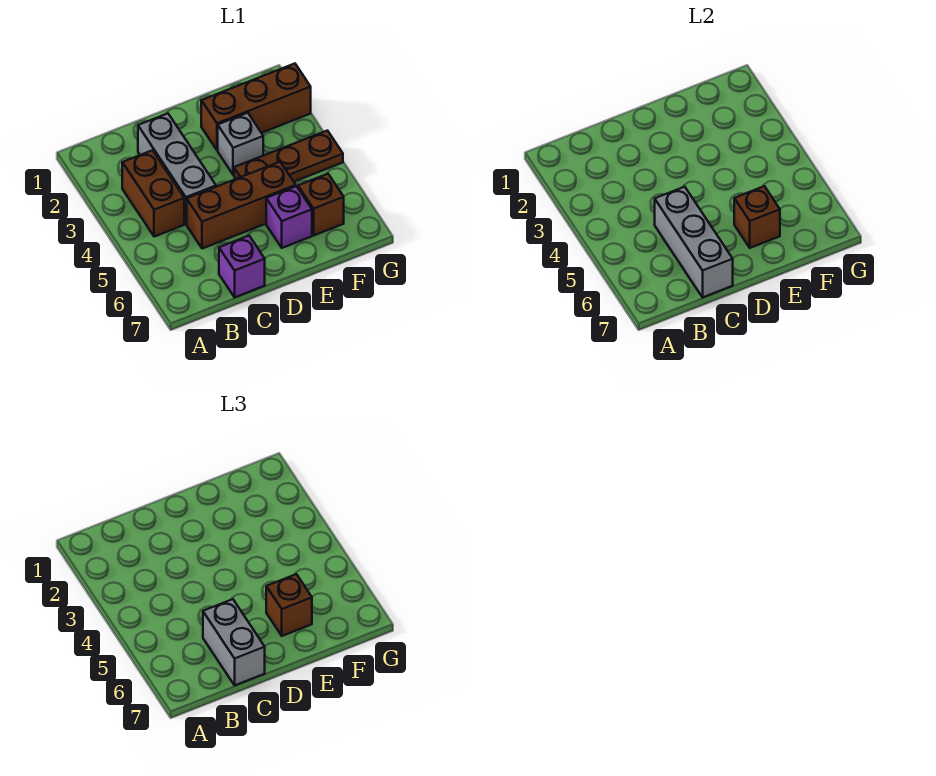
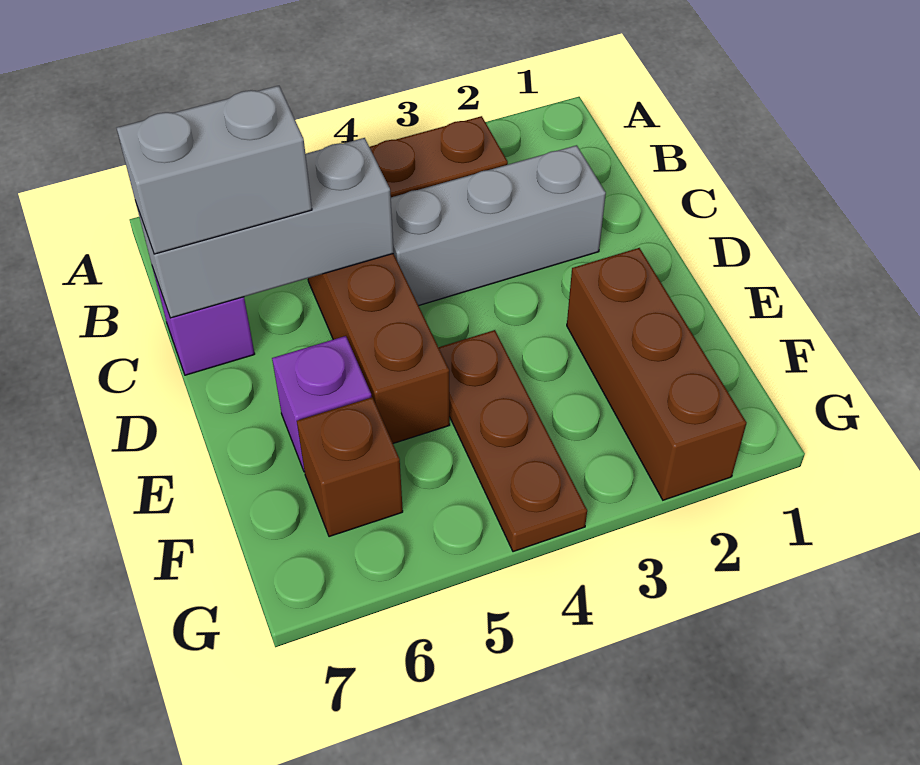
grey 1x1 brick [218,113,263,175] -> none
brown 1x1 brick [734,186,780,248] -> none
brown 1x1 brick [266,574,312,636] -> none

